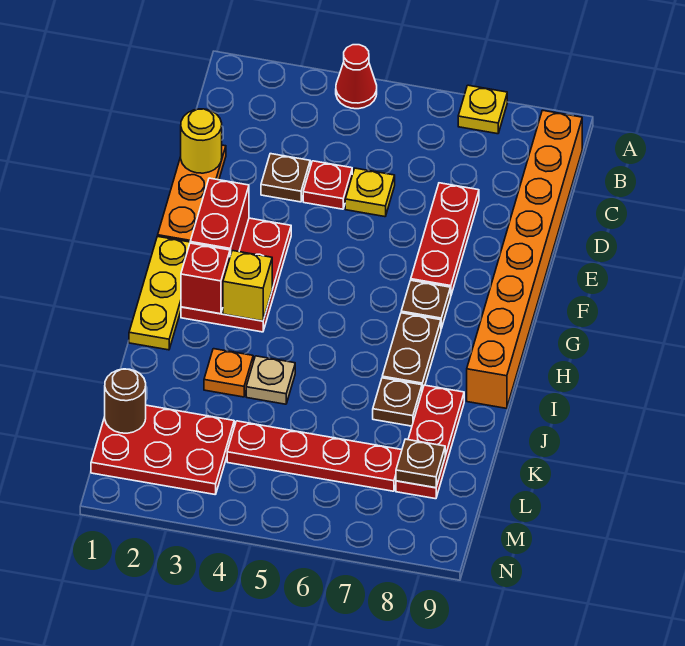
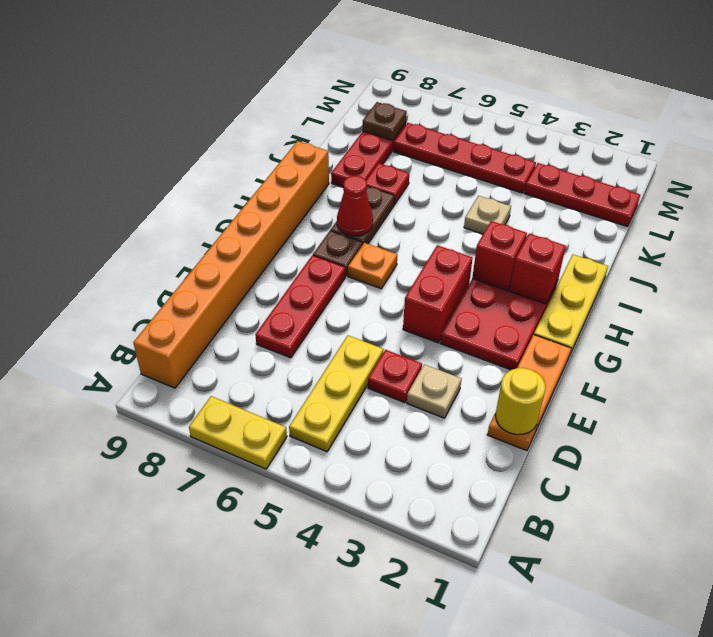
red 1x1 cone [336,45,377,109] -> red 1x1 cone moved to [337,176,373,236]
yellow 1x1 plate [458,85,507,134] -> yellow 1x2 plate [189,396,287,469]
brown 1x1 plate [261,154,310,202] -> tan 1x1 plate [407,364,462,418]
yellow 1x1 plate [345,168,395,217] -> yellow 1x3 plate [289,336,384,452]
red 1x2 brick [190,178,249,256] -> red 1x2 brick moved to [403,245,473,343]
yellow 1x1 brick [223,251,272,321] -> red 1x1 brick [472,221,527,291]
orange 1x1 plate [204,349,253,397] -> orange 1x1 plate moved to [348,243,397,289]
brown 1x1 plate [373,378,422,426] -> red 1x1 plate [366,163,409,204]
red 2x3 plate [91,405,234,495] -> red 1x3 plate [525,163,640,227]
brown 1x1 round brick [105,369,146,433] -> none

